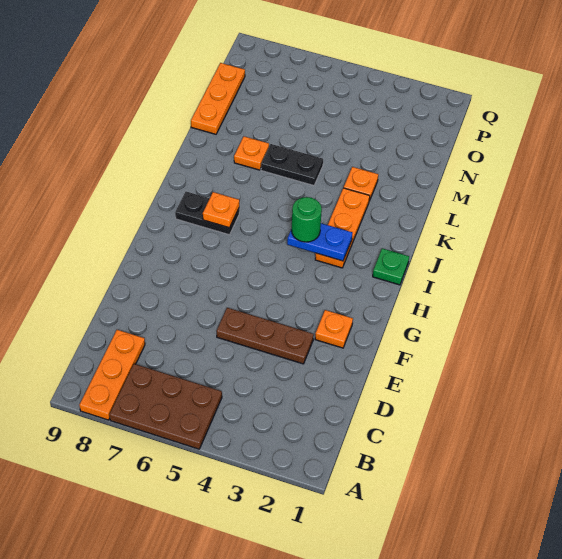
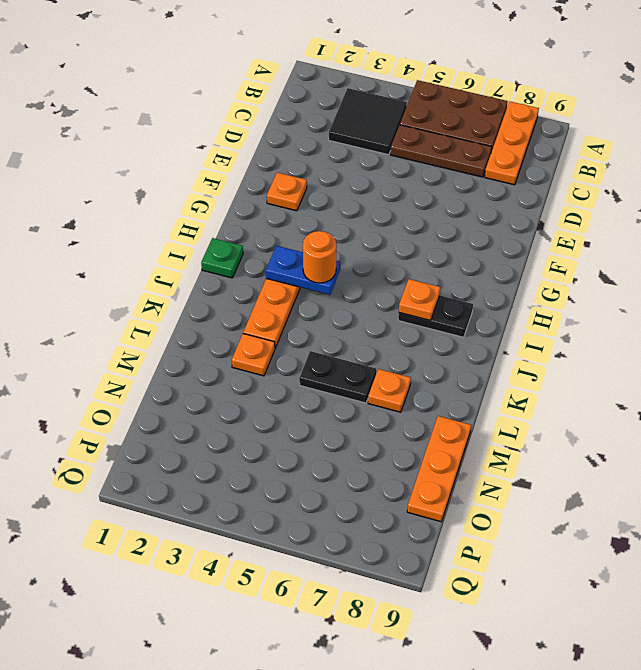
none -> black 2x2 tile [329,88,407,155]
brown 1x3 plate [217,308,314,364] -> brown 1x3 plate moved to [390,125,492,177]
green 1x1 round brick [292,197,322,242] -> orange 1x1 round brick [303,231,336,283]

